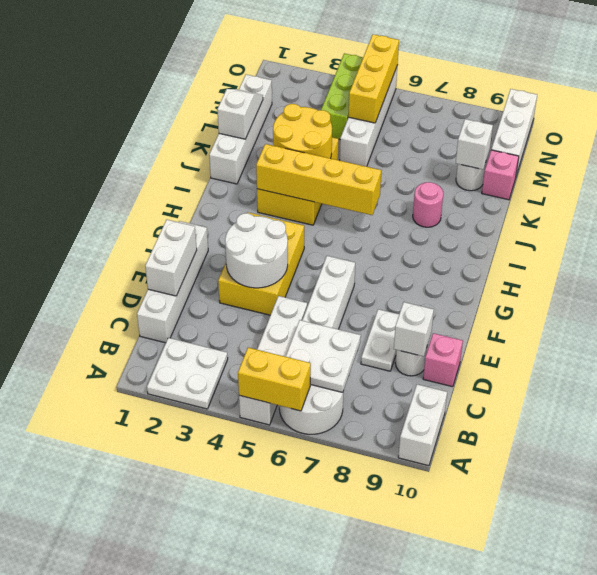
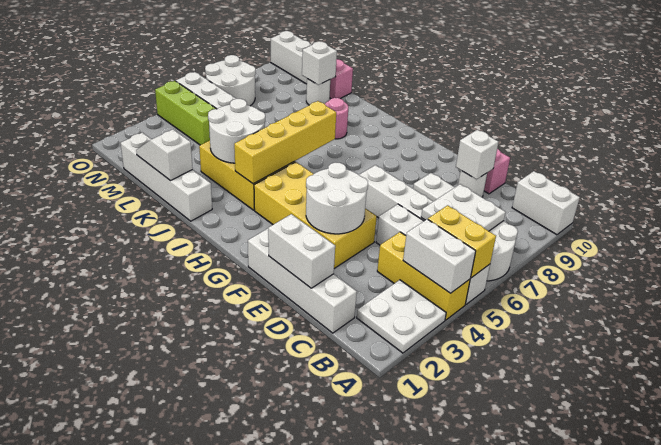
none -> white 1x2 brick [403,219,476,293]
yellow 1x2 brick [238,348,311,411] -> yellow 1x2 brick turned to [428,205,496,278]
yellow 2x3 brick [218,212,304,315] -> yellow 2x4 brick [254,162,377,269]
yellow 2x2 round brick [273,104,332,158] -> white 2x2 round brick [208,99,265,163]
yellow 1x3 brick [348,34,399,123] -> yellow 1x3 brick moved to [377,232,470,320]
none -> white 2x2 round brick [205,55,256,106]

